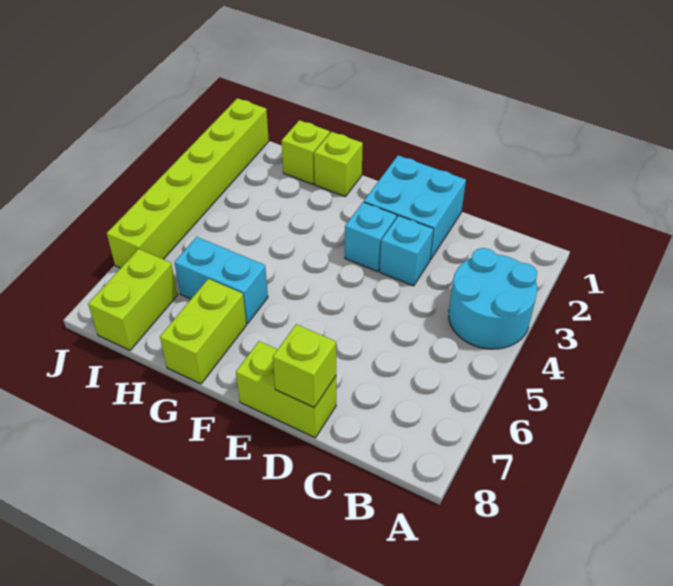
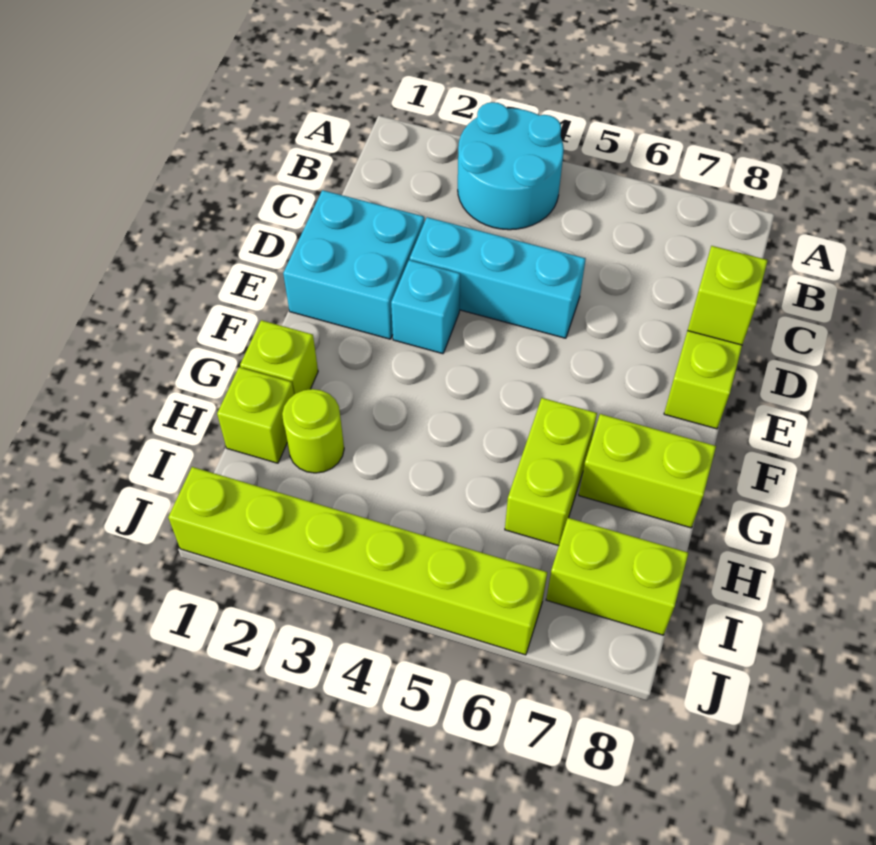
cyan 1x1 brick [380,216,433,286] -> cyan 1x3 brick [410,217,586,338]
cyan 1x2 brick [174,237,268,324] -> lime 1x2 brick [505,398,597,546]
none -> lime 1x1 round brick [282,389,344,473]

